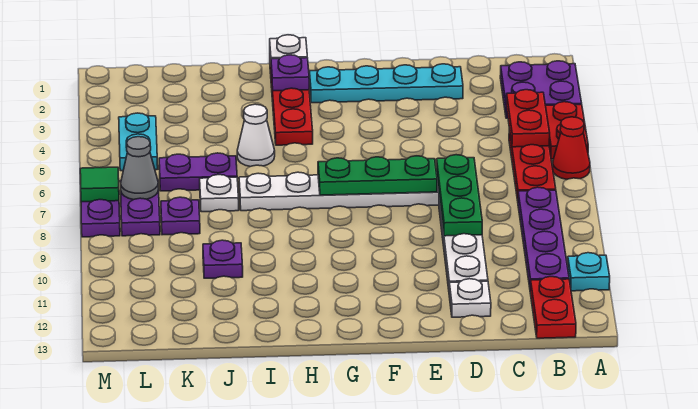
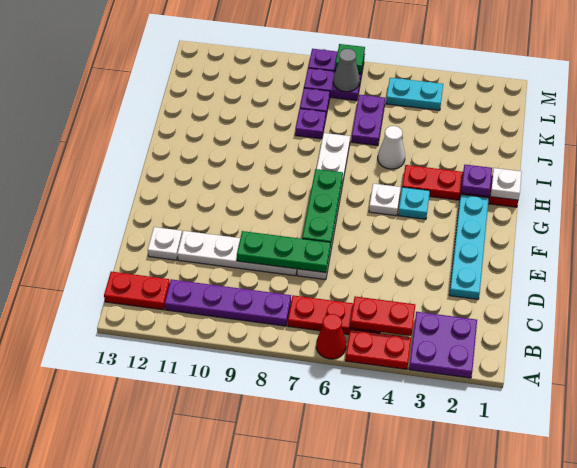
cyan 1x1 plate [568,253,610,291] -> cyan 1x1 plate moved to [398,187,430,219]
white 1x1 plate [200,175,239,212] -> white 1x1 plate moved to [369,184,401,216]
purple 1x1 plate [203,240,243,278] -> purple 1x1 plate moved to [295,109,326,139]

